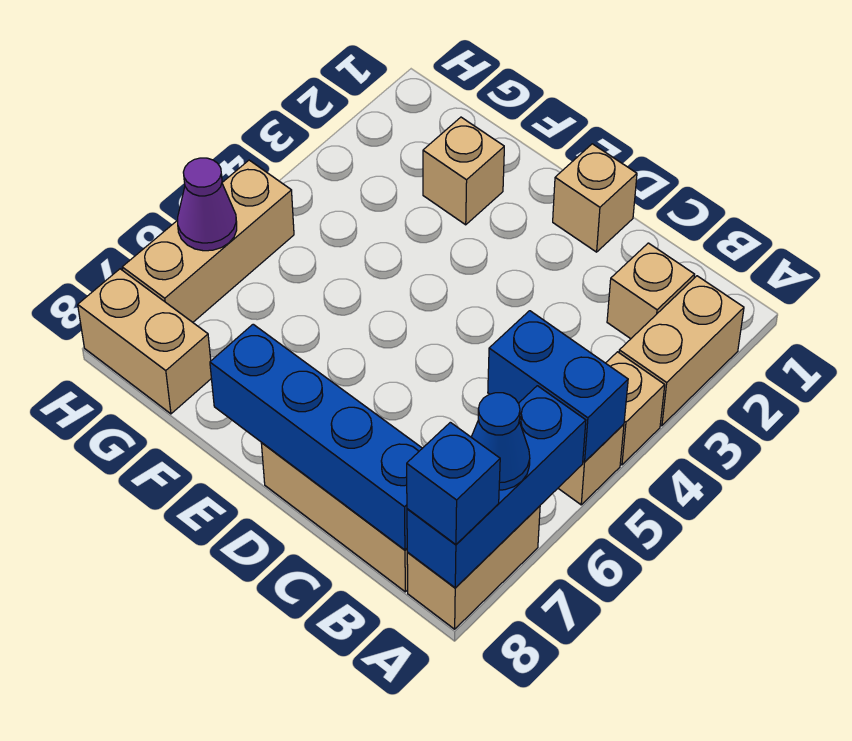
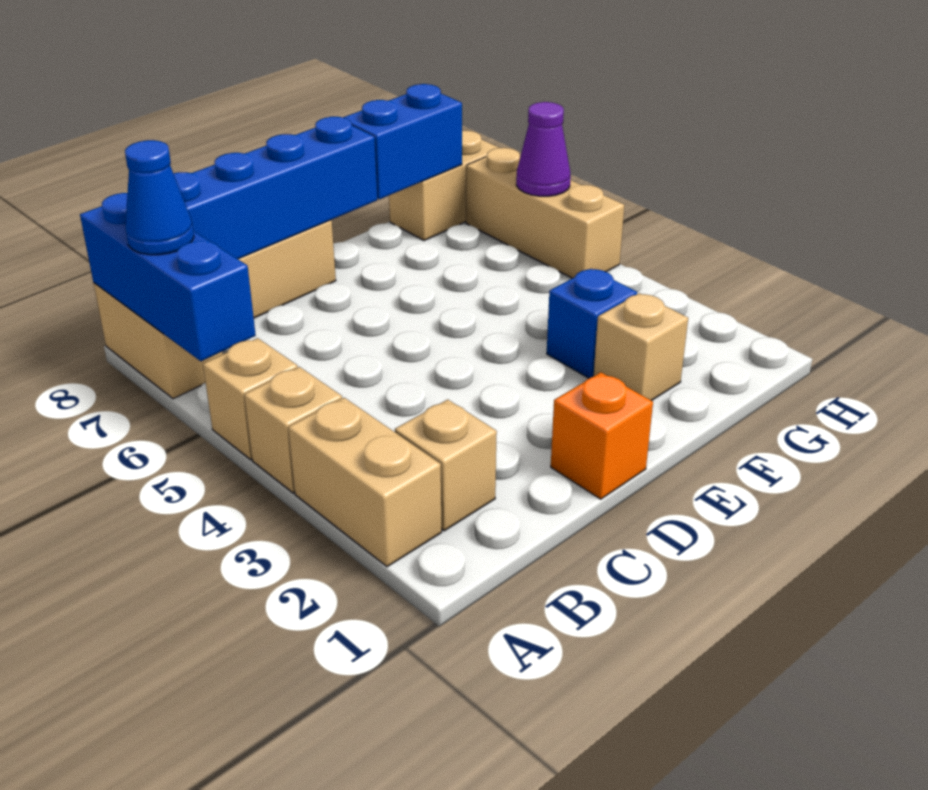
blue 1x2 brick [488,311,628,462] -> blue 1x2 brick moved to [343,84,462,199]
blue 1x1 brick [407,422,500,545] -> blue 1x1 brick moved to [547,269,637,378]
tan 1x1 brick [553,144,637,252] -> orange 1x1 brick [551,372,653,499]

